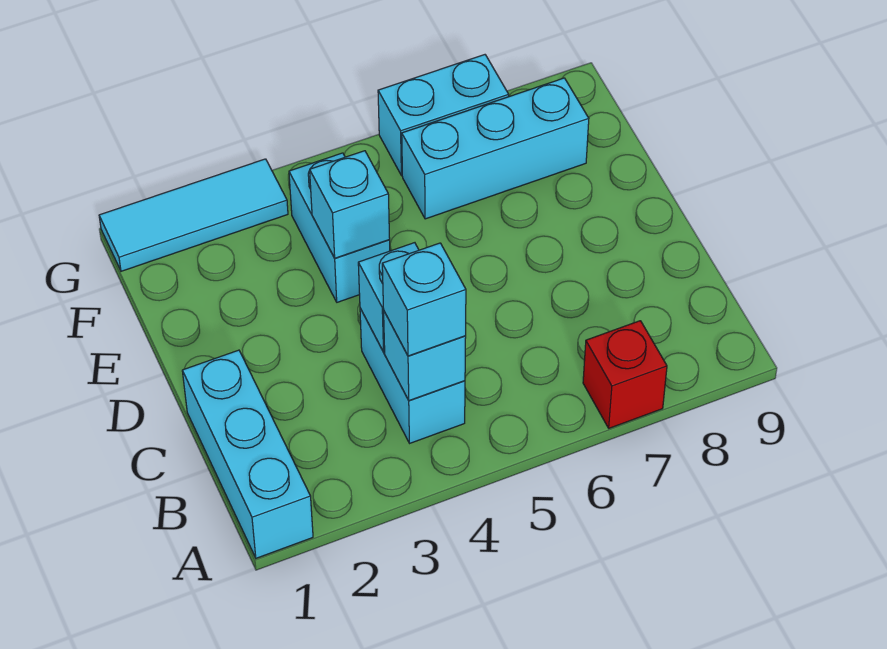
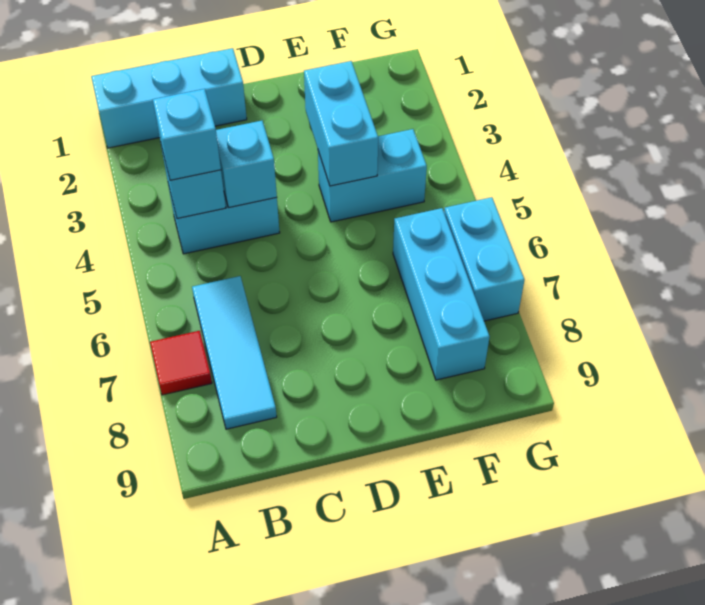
red 1x1 brick [583,321,667,428] -> red 1x1 tile [150,331,212,395]
cyan 1x1 brick [310,151,390,258] -> cyan 1x2 brick [304,61,378,186]
cyan 1x3 tile [99,159,288,271] -> cyan 1x3 tile moved to [192,276,277,429]

